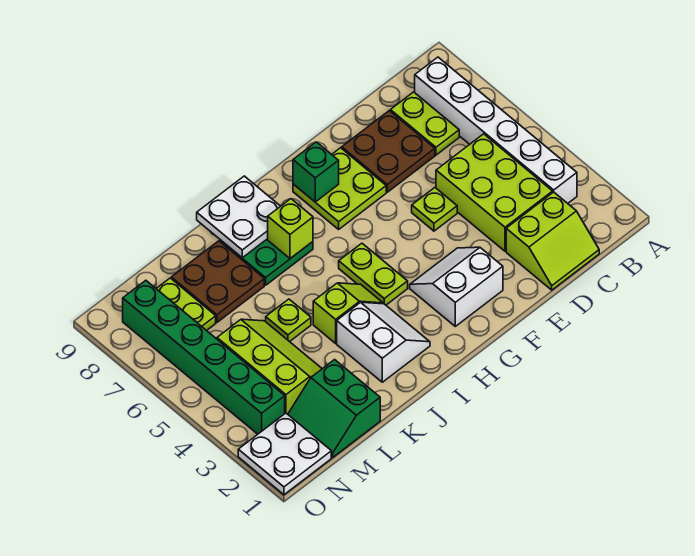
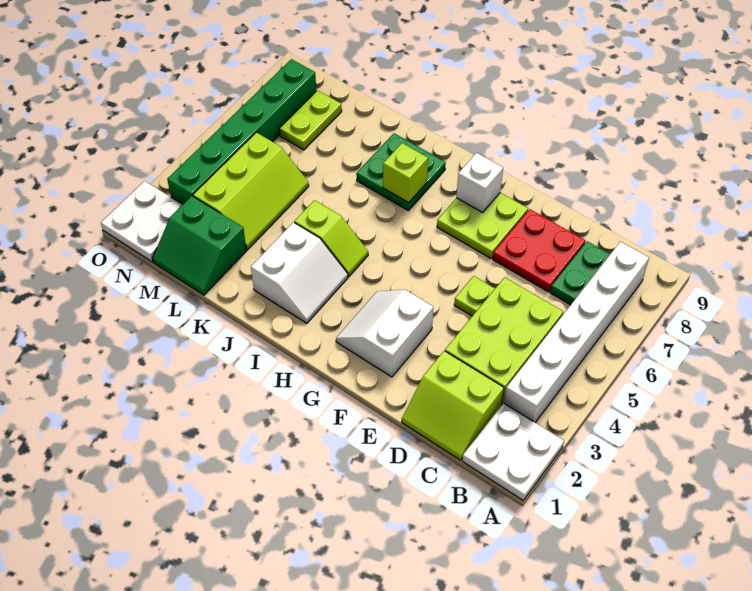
lime 1x2 plate [390,92,459,155] -> green 1x2 plate [550,241,610,305]
brown 2x2 plate [342,111,435,192] -> red 2x2 plate [493,209,585,292]
white 2x2 slope [410,247,503,326] -> white 2x2 slope turned to [336,289,433,377]
green 1x1 brick [293,142,339,202] -> white 1x1 brick [456,153,503,212]
lime 1x2 plate [339,243,408,305] -> none
white 2x2 plate [197,176,280,258] -> white 2x2 plate moved to [462,403,564,500]
lime 1x1 plate [266,299,311,342] -> none
brown 2x2 plate [171,241,264,322] -> none
green 2x2 slope [288,360,380,457] -> green 2x2 slope turned to [152,196,247,295]

